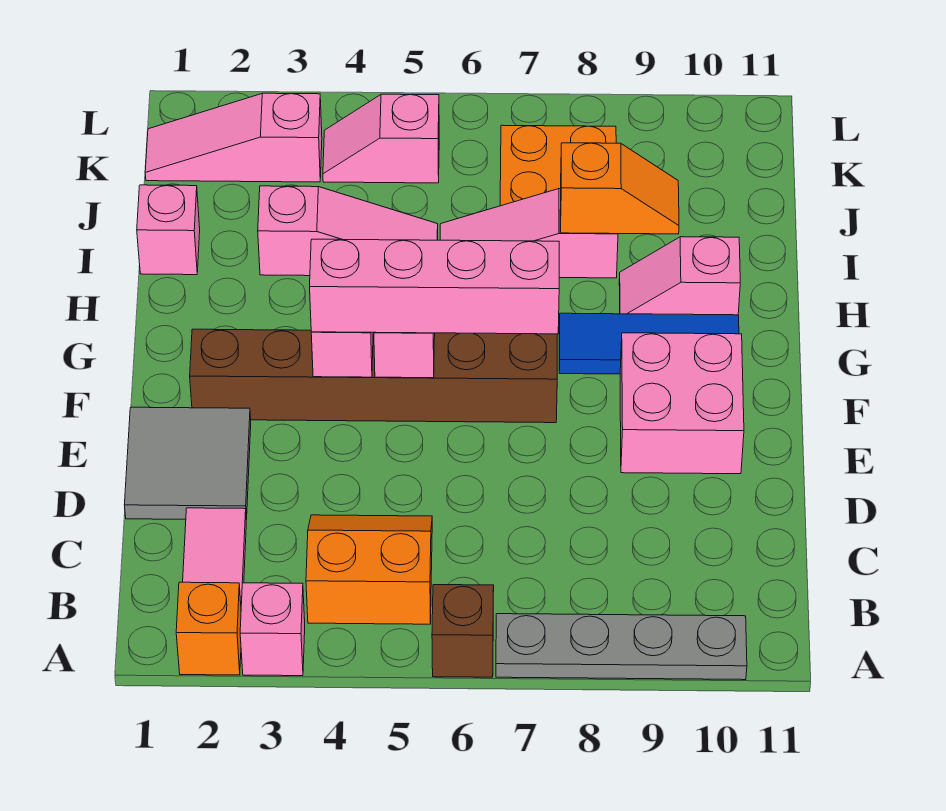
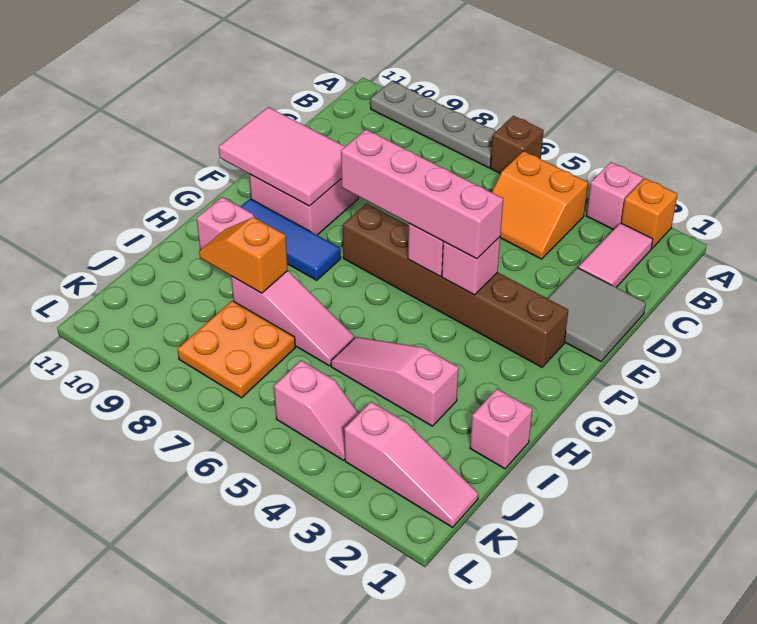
none -> pink 2x3 tile [219,107,345,206]

